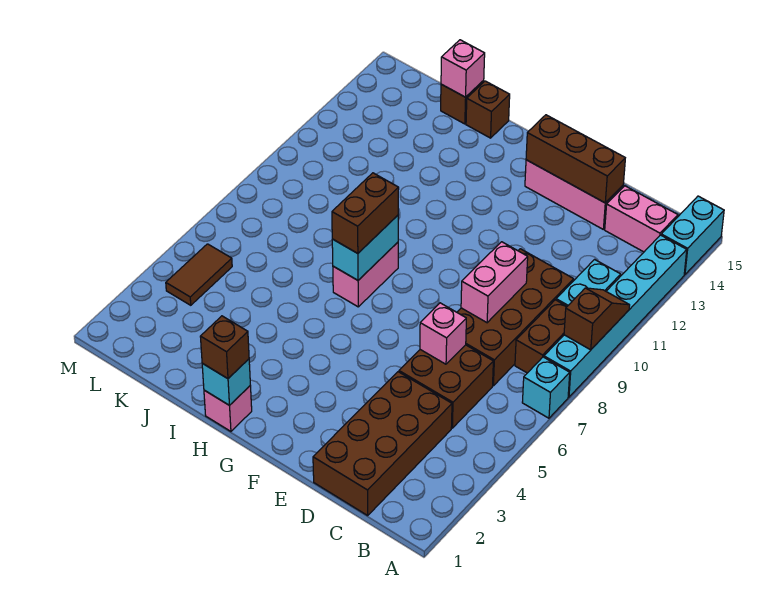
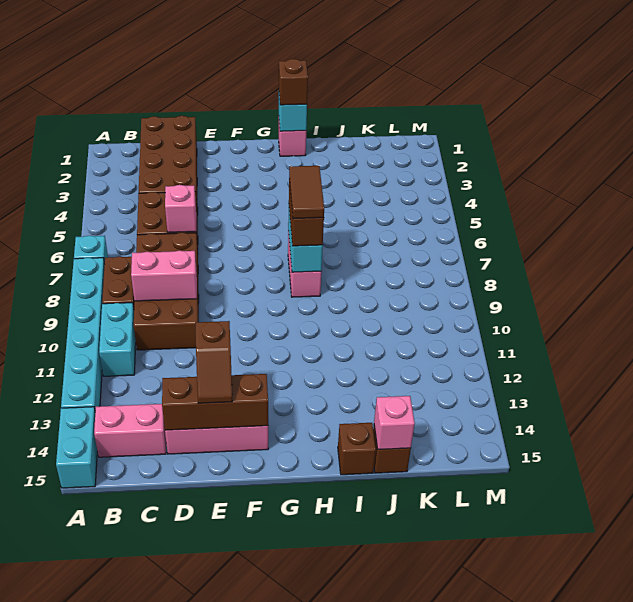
brown 1x2 slope [564,288,630,350] -> brown 1x2 slope moved to [196,321,232,403]
pink 1x2 brick [461,242,528,323] -> pink 1x2 brick turned to [131,251,197,301]
brown 1x2 tile [166,244,232,305] -> brown 1x2 tile moved to [289,166,324,219]

